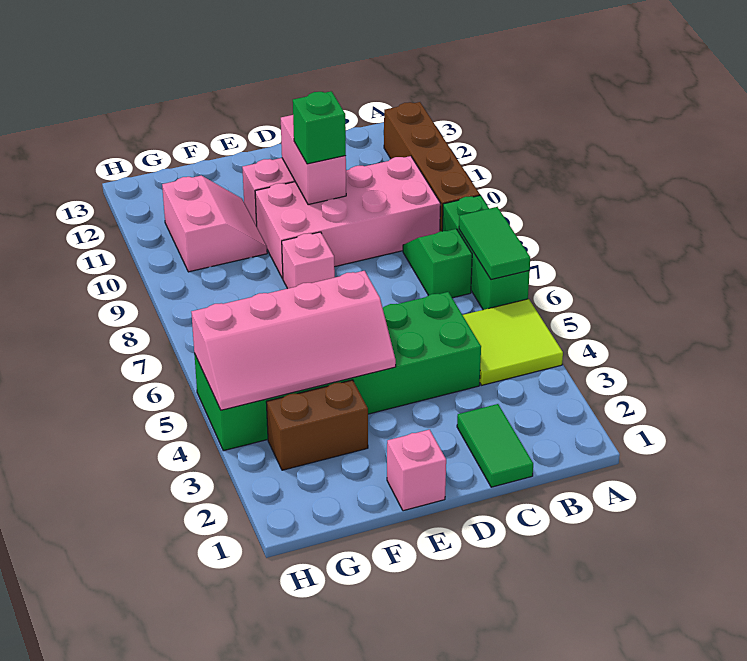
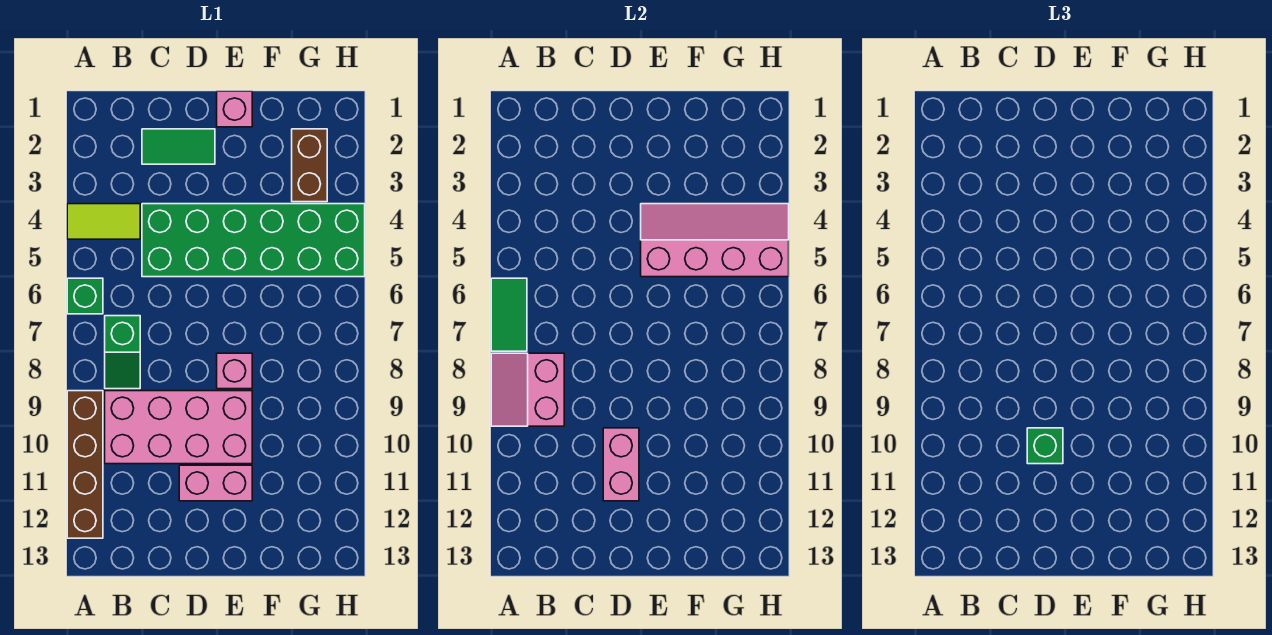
lime 2x2 tile [463,299,563,385] -> lime 1x2 tile [67,204,140,239]
green 1x3 brick [442,195,530,310] -> green 1x1 brick [67,278,103,314]
green 1x2 tile [457,404,533,487] -> green 1x2 tile turned to [142,129,215,164]
brown 1x2 brick [266,380,368,470] -> brown 1x2 brick turned to [292,129,327,202]
pink 2x2 slope [162,176,267,272] -> pink 2x2 slope moved to [491,353,564,426]

